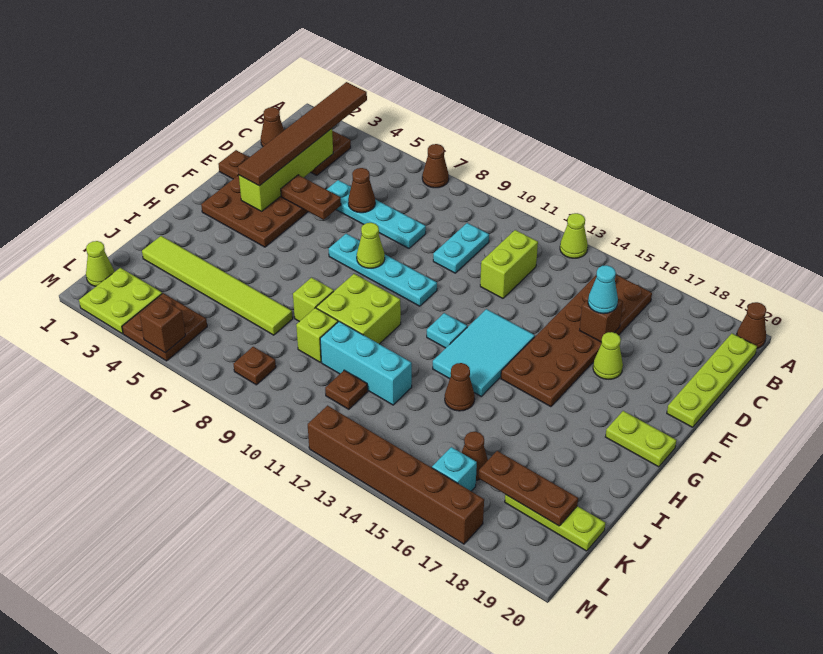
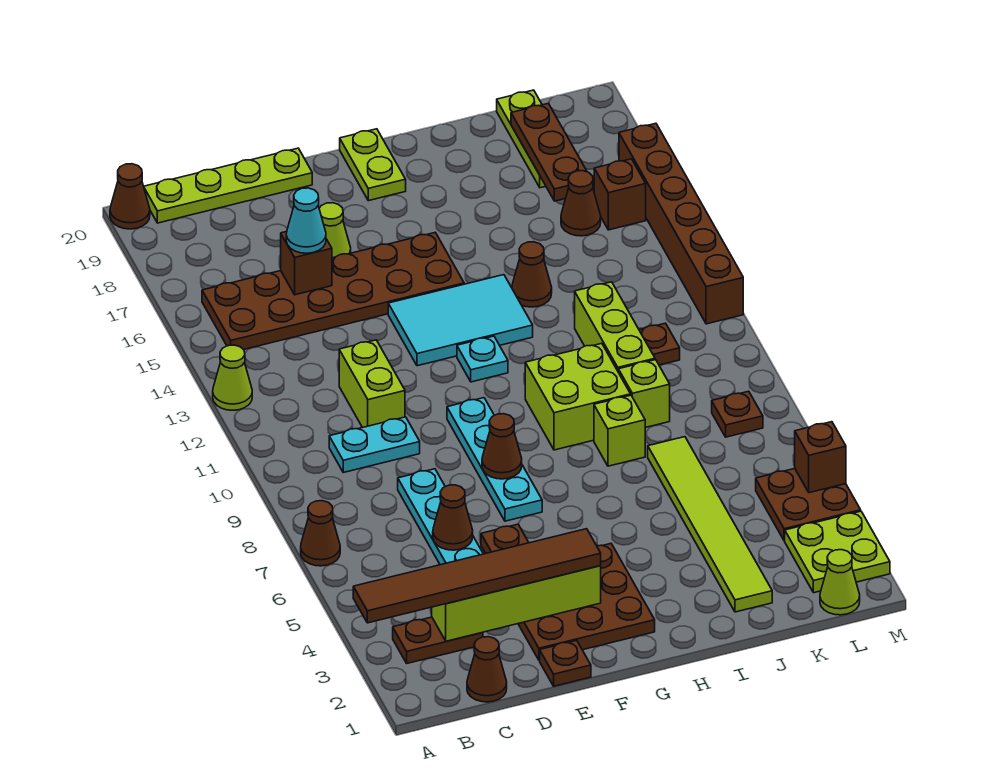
lime 1x2 brick [480,230,538,298] -> lime 1x2 brick turned to [339,340,405,427]
lime 1x1 cone [357,223,385,268] -> brown 1x1 cone [482,414,522,479]
cyan 1x3 brick [320,321,412,405] -> lime 1x3 brick [575,282,655,371]
cyan 1x1 brick [432,447,477,491] -> brown 1x1 brick [594,159,646,230]

